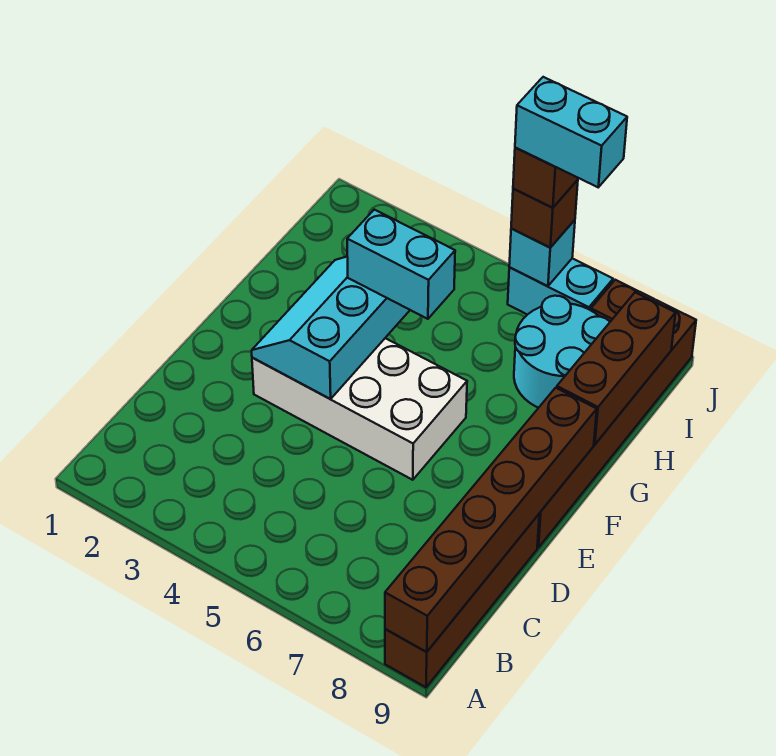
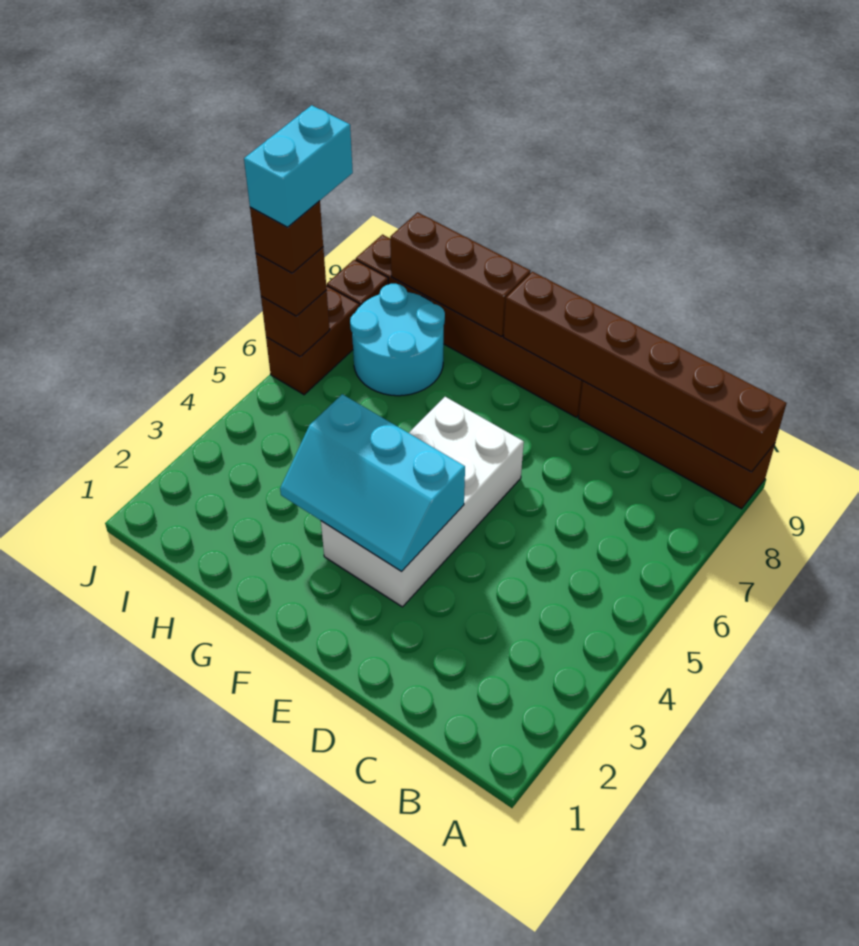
cyan 1x2 brick [347,210,455,319] -> none
cyan 1x2 brick [508,258,613,315] -> brown 1x2 brick [266,286,360,395]
cyan 1x1 brick [509,220,575,286] -> brown 1x1 brick [261,290,330,356]

